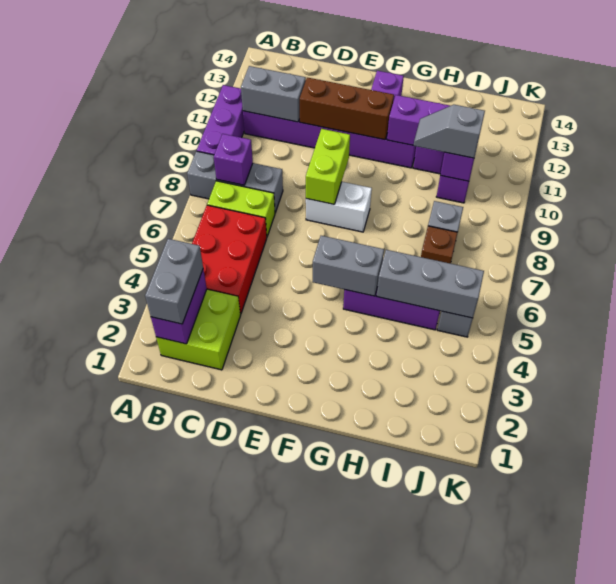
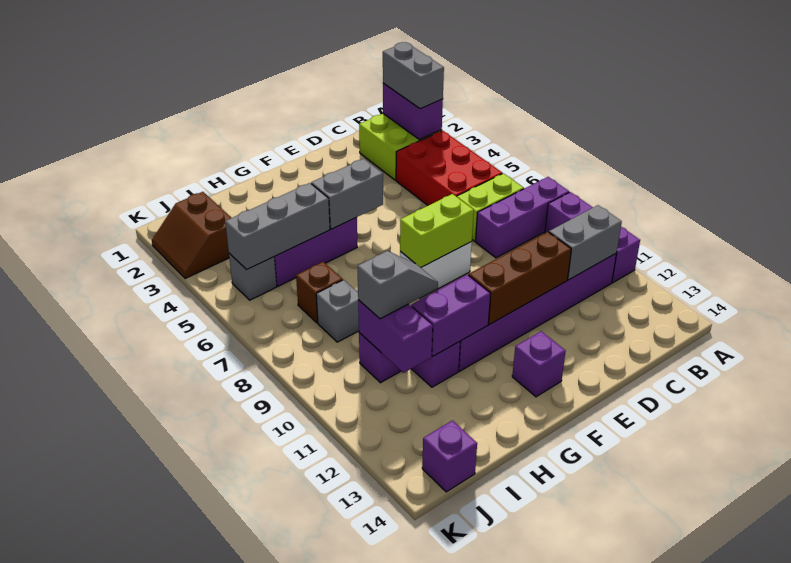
grey 1x3 brick [187,151,283,213] -> purple 1x3 brick [476,177,569,258]
purple 1x1 brick [214,134,253,185] -> purple 1x1 brick moved to [422,421,477,492]
lime 1x2 brick [306,129,350,204] -> lime 1x2 brick turned to [400,194,474,268]
none -> brown 2x2 slope [152,192,231,279]

